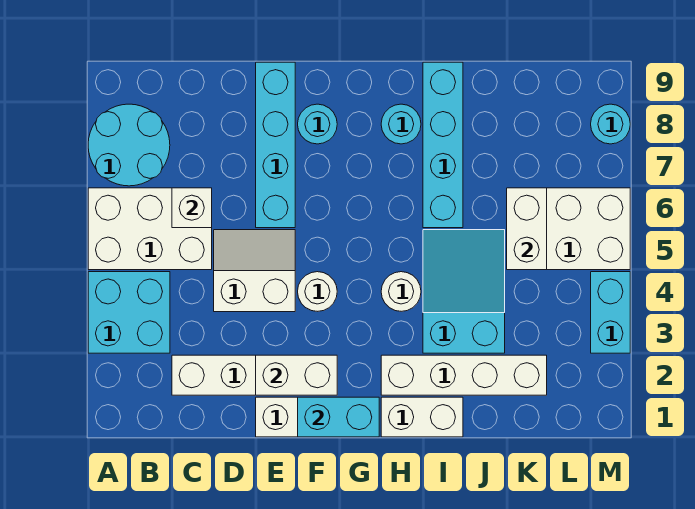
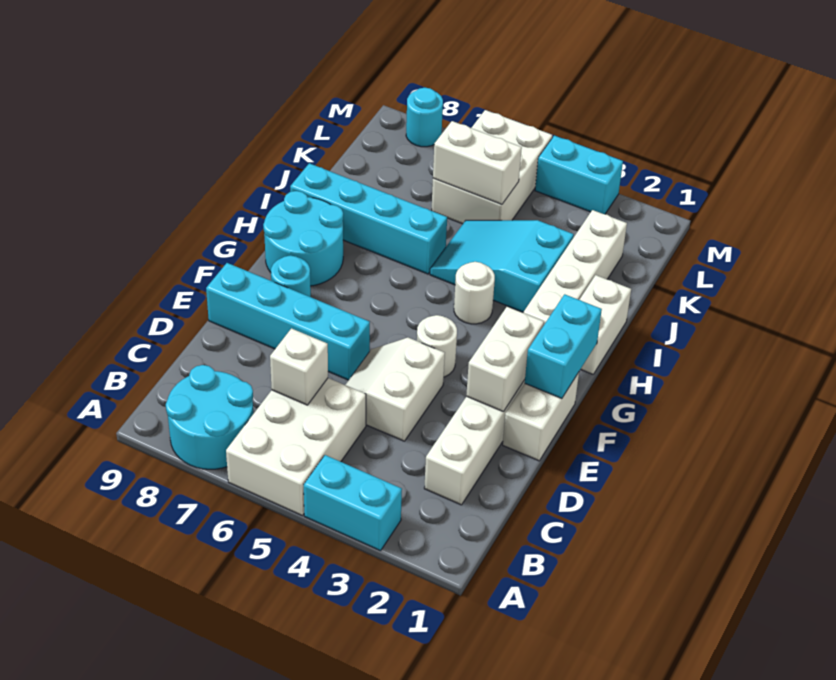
cyan 2x2 brick [88,272,170,353] -> cyan 1x2 brick [304,455,402,551]
cyan 1x1 round brick [381,104,421,144] -> cyan 2x2 round brick [263,191,343,286]

